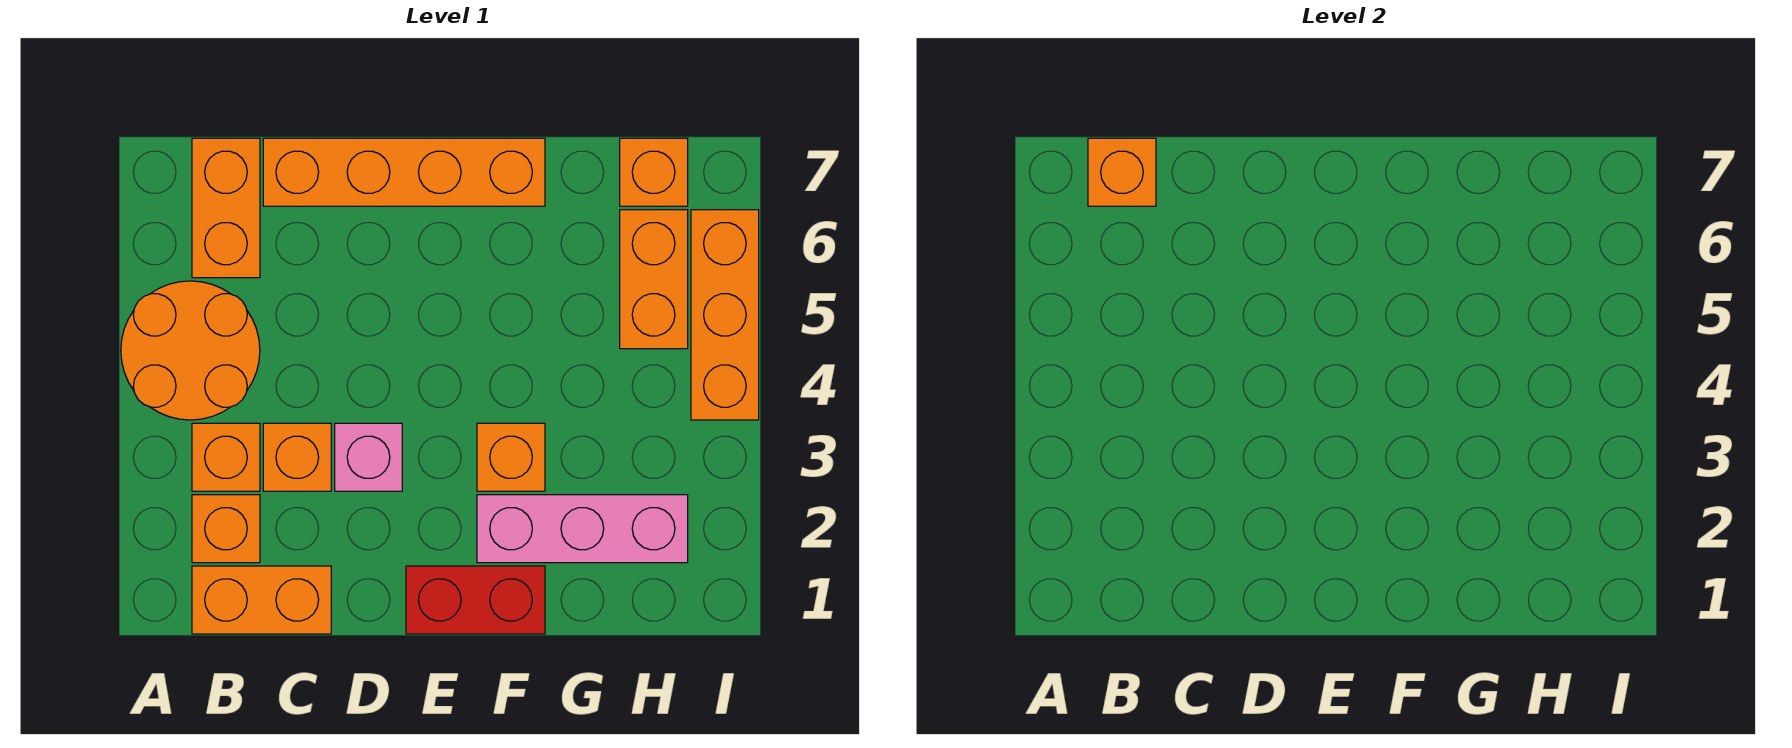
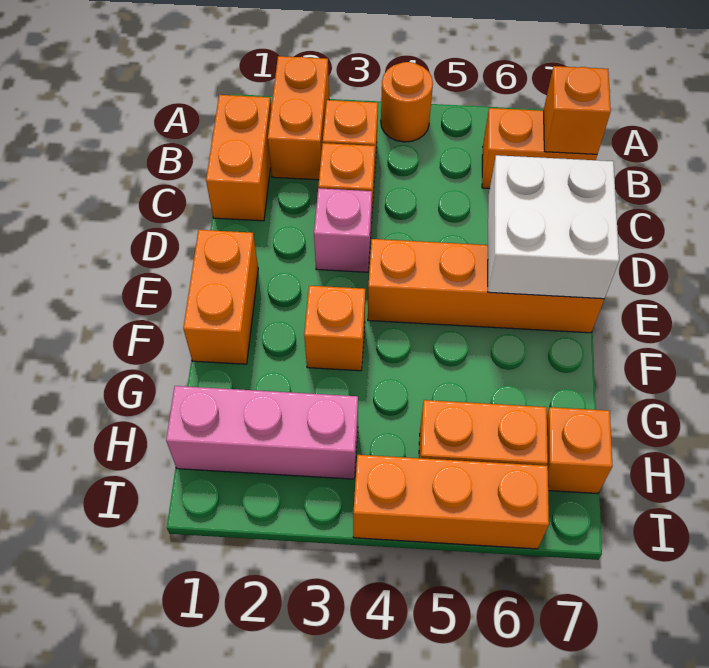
orange 2x2 round brick [121,281,260,420] -> orange 1x1 round brick [381,62,433,142]
orange 1x1 brick [192,495,260,563] -> orange 1x2 brick [268,56,329,180]
orange 1x4 brick [263,138,545,206] -> orange 1x4 brick turned to [368,239,604,333]
none -> white 2x2 brick [488,155,619,299]
red 1x2 brick [406,566,545,634] -> orange 1x2 brick [183,230,258,364]
pink 1x3 brick [477,495,688,563] -> pink 1x3 brick turned to [166,386,358,479]

